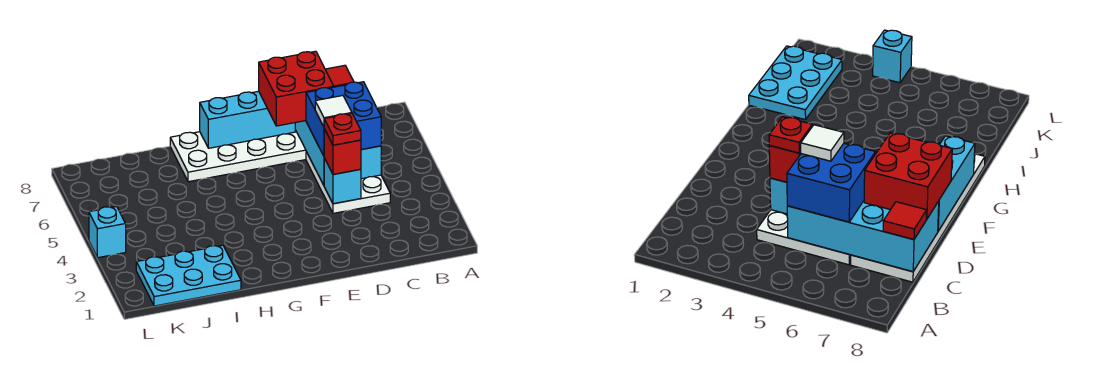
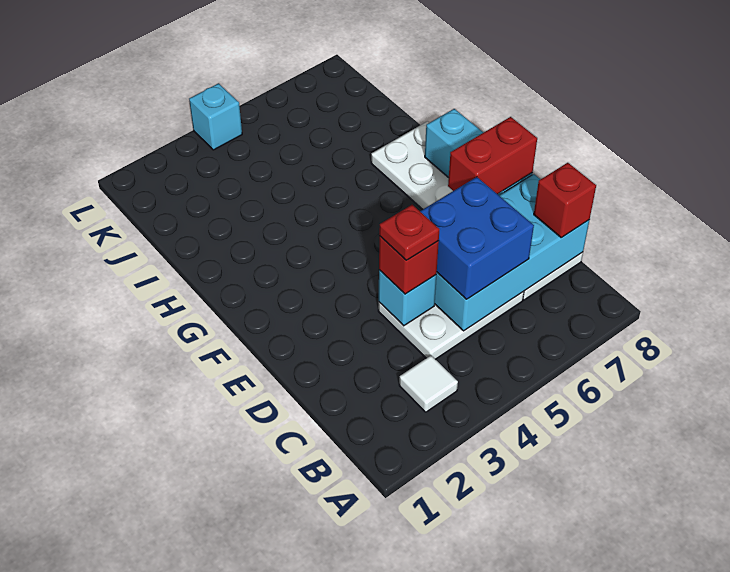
red 1x1 tile [325,65,354,87] -> red 1x1 brick [534,163,596,238]
white 1x1 tile [315,96,352,127] -> white 1x1 tile moved to [399,356,458,412]
red 2x2 brick [259,51,334,126] -> red 1x2 brick [448,117,537,194]
cyan 2x3 plate [136,245,241,306] -> none

